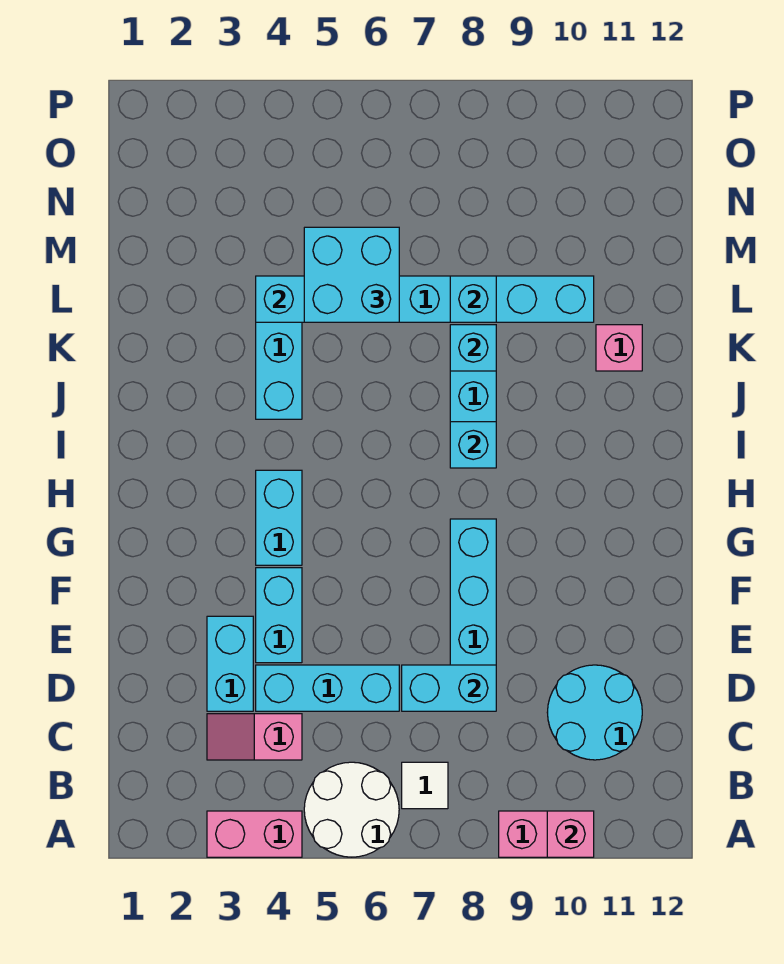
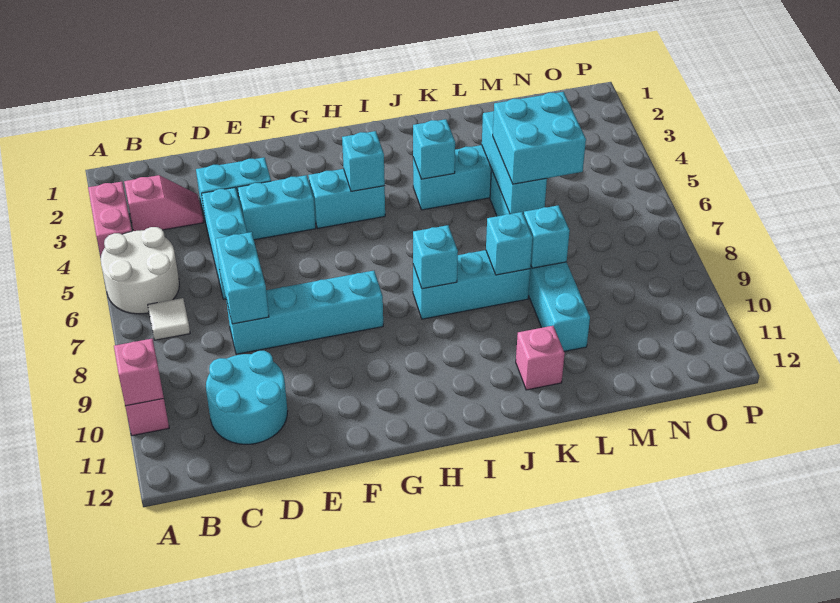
pink 1x2 slope [207,714,302,760] -> pink 1x2 slope turned to [124,175,204,231]
none -> cyan 1x1 brick [342,131,385,192]
none -> cyan 1x1 brick [413,119,455,179]

